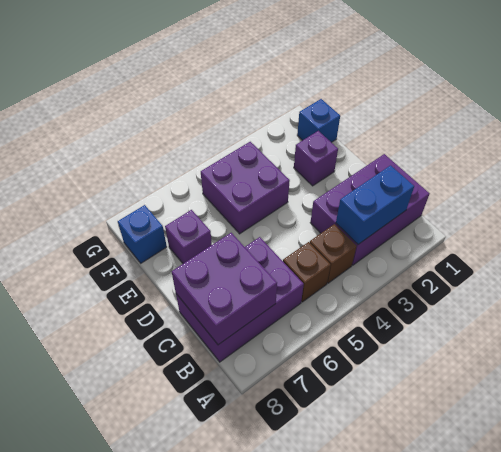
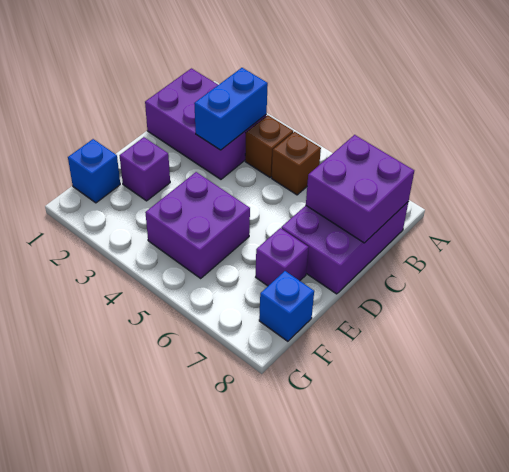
blue 1x2 brick [336,165,414,244] -> blue 1x2 brick turned to [194,68,268,150]
purple 2x3 brick [176,237,304,362] -> purple 2x3 brick turned to [281,202,408,294]

